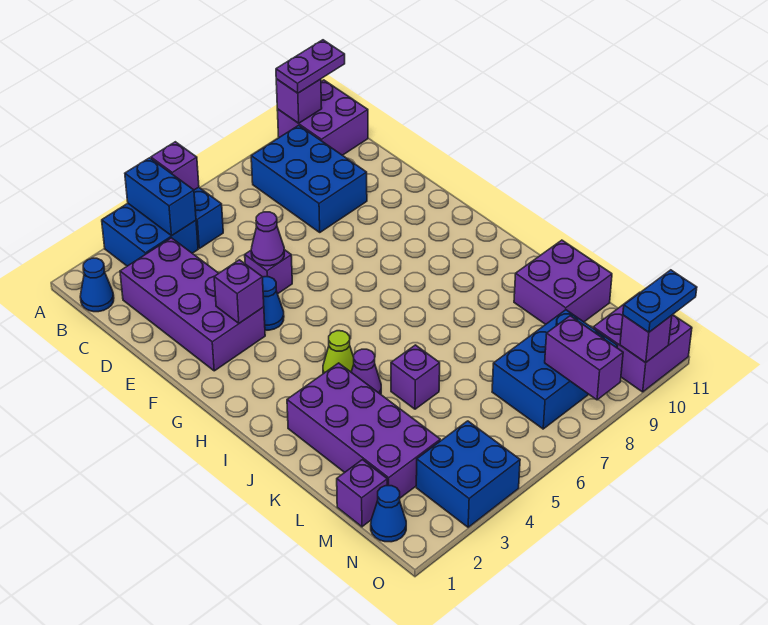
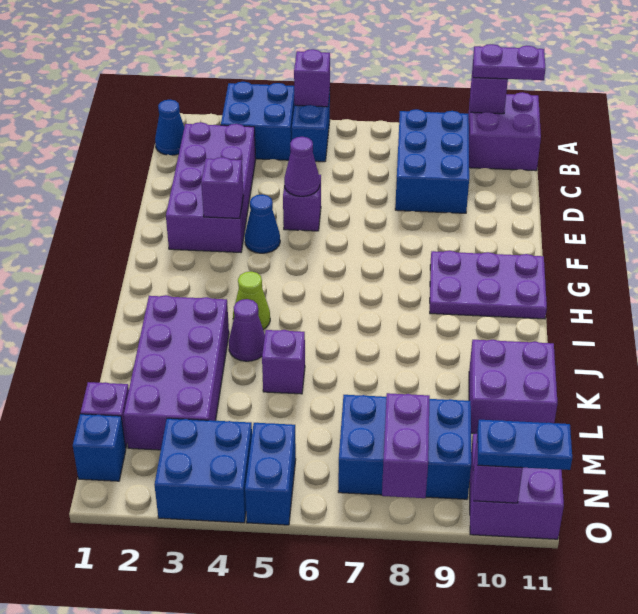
blue 1x2 brick [125,158,196,236] -> blue 1x2 brick moved to [245,423,296,525]
none -> purple 2x3 plate [430,251,547,319]
blue 1x1 cone [371,486,406,542] -> blue 1x1 brick [73,414,126,481]

